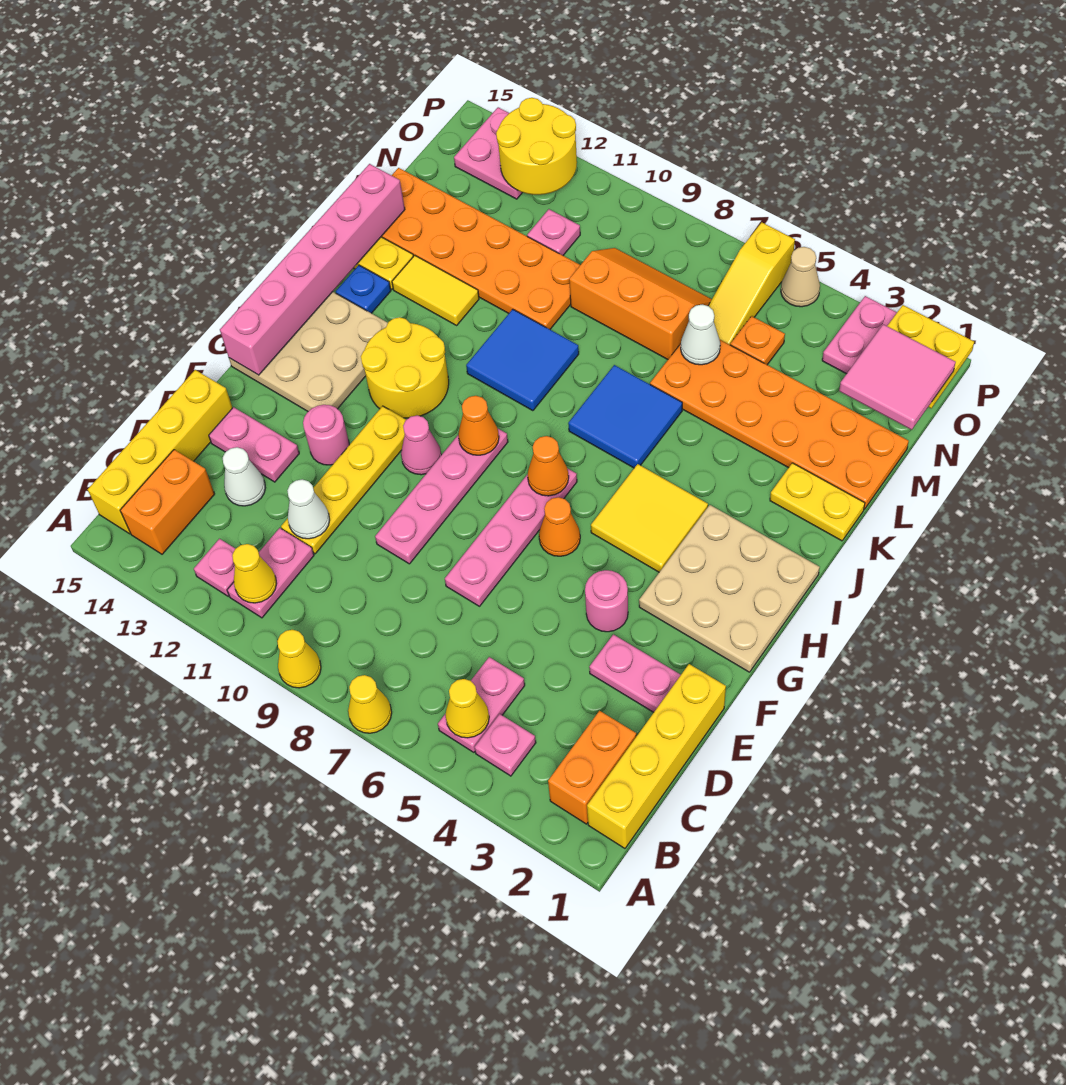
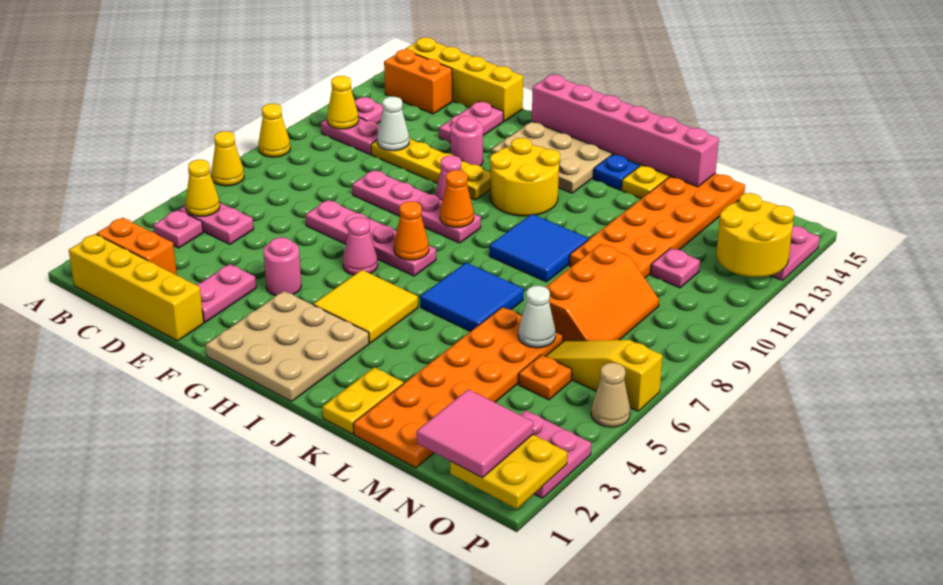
white 1x1 cone [223,447,265,506] -> none
orange 1x1 cone [539,497,580,556] -> pink 1x1 cone [343,217,378,275]
yellow 1x2 tile [392,255,479,325] -> none

